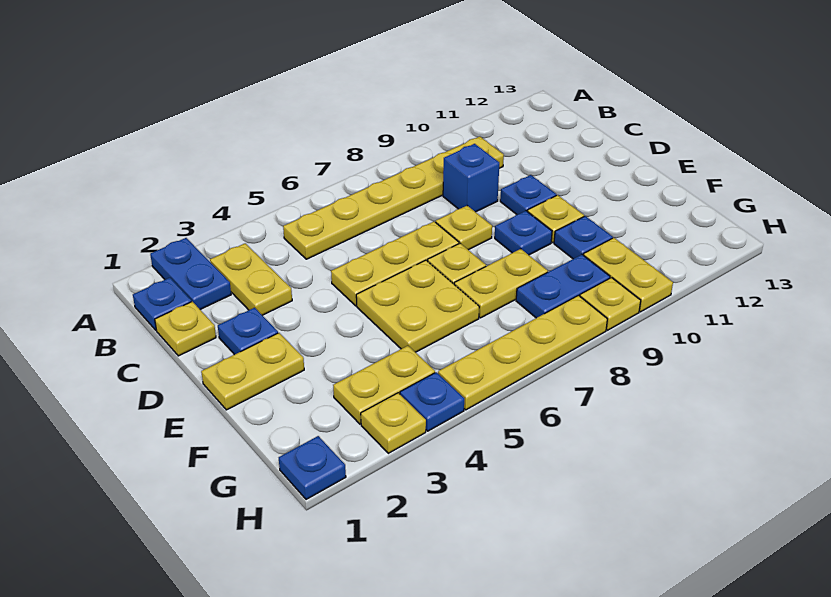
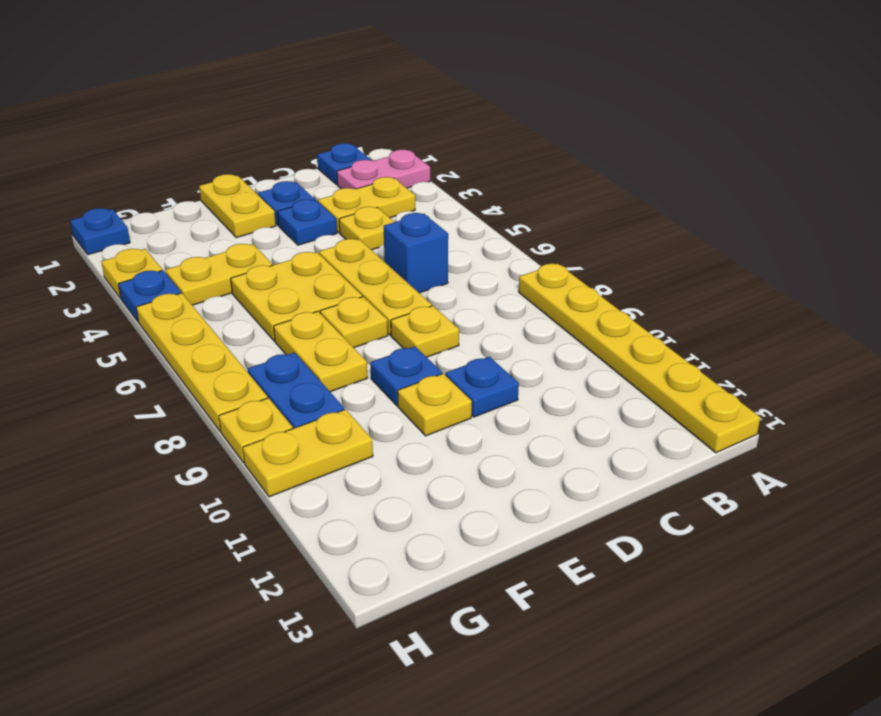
blue 1x2 plate [150,238,231,309] -> pink 1x2 plate [337,150,430,189]
yellow 1x6 plate [283,137,504,259] -> yellow 1x6 plate moved to [519,263,760,453]
yellow 1x1 plate [155,302,216,356] -> yellow 1x1 plate moved to [339,207,394,250]
blue 1x1 brick [443,144,499,212] -> blue 1x1 brick moved to [384,213,448,293]
blue 1x1 plate [554,216,613,259] -> blue 1x1 plate moved to [277,199,337,245]
yellow 1x2 plate [333,346,435,424] -> yellow 1x2 plate turned to [165,244,272,305]

